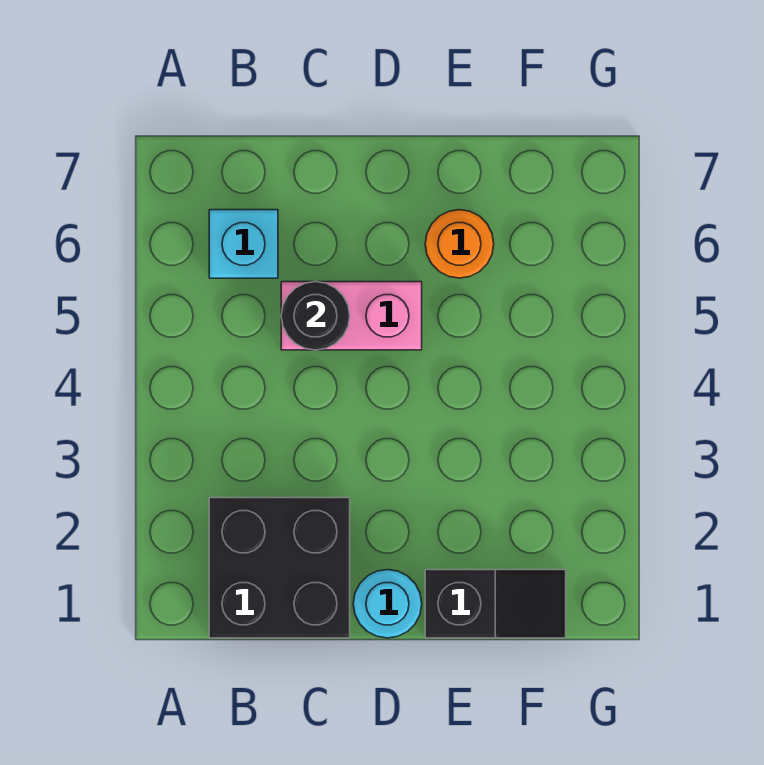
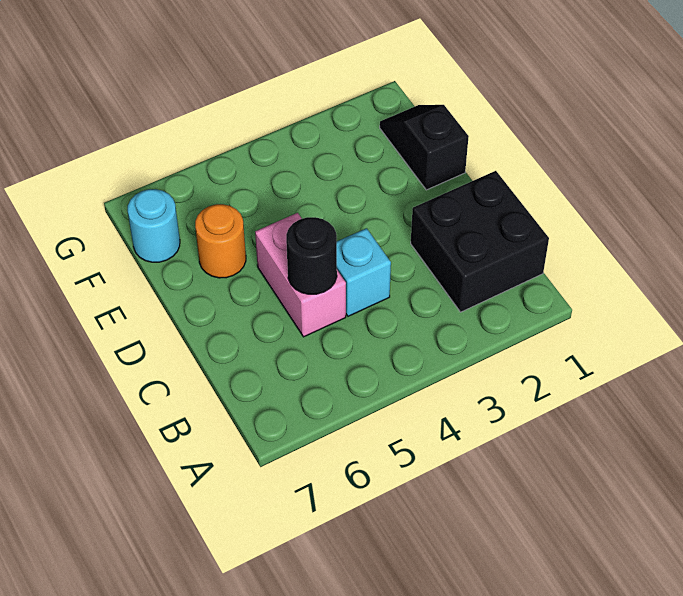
cyan 1x1 brick [209,210,278,278] -> cyan 1x1 brick moved to [337,228,391,316]
cyan 1x1 round brick [353,570,422,638] -> cyan 1x1 round brick moved to [128,189,180,262]

